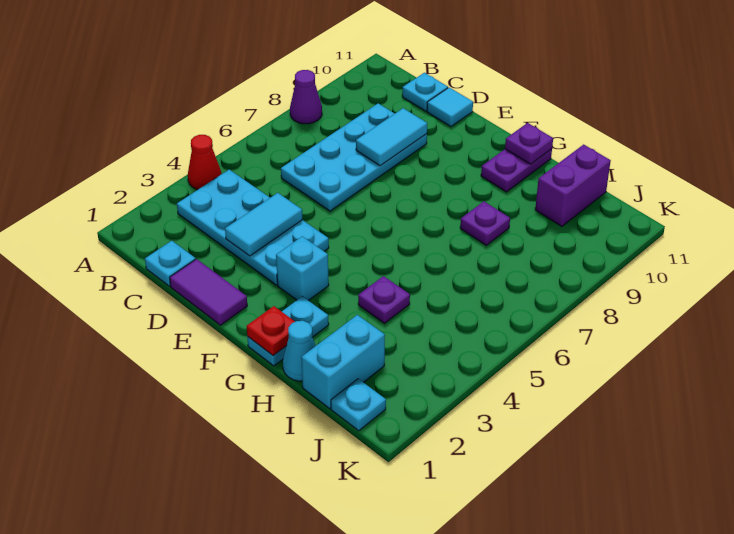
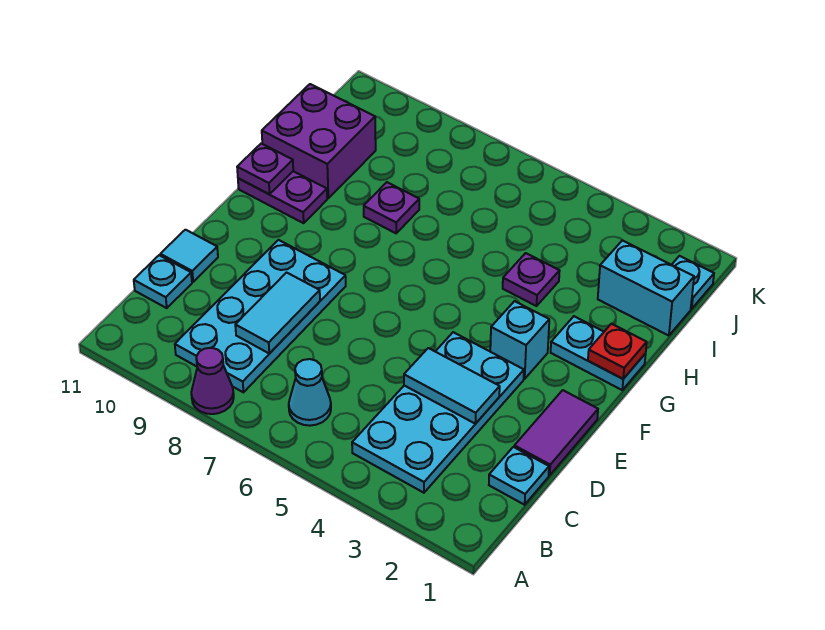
red 1x1 cone [188,135,221,189] -> none
cyan 2x4 plate [281,103,427,211] -> cyan 2x4 plate turned to [175,240,346,392]
cyan 1x2 tile [356,108,427,166] -> cyan 1x2 tile turned to [235,273,320,354]
cyan 1x1 cone [283,321,315,381] -> cyan 1x1 cone moved to [289,359,331,426]
purple 1x2 brick [535,144,611,226] -> purple 2x2 brick [262,84,376,198]

